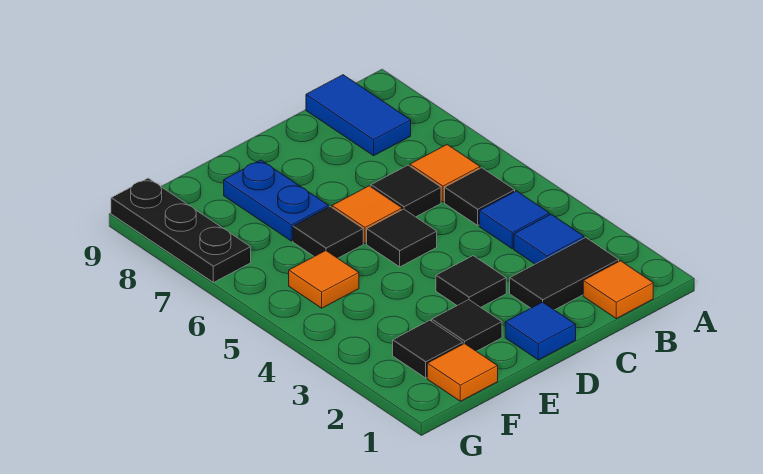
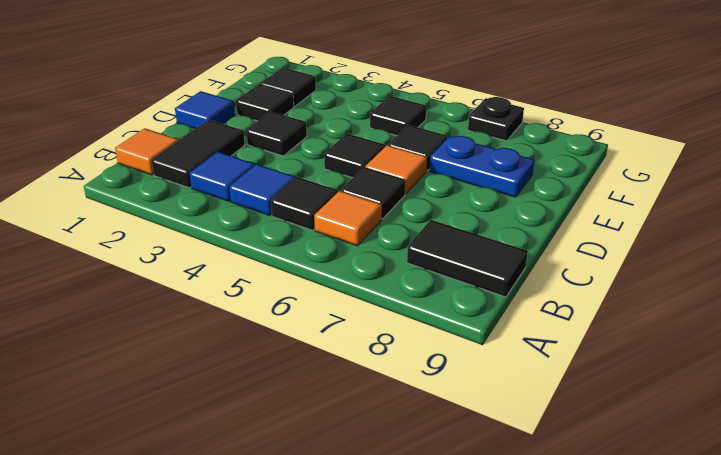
blue 1x2 tile [306,75,411,156] -> black 1x2 tile [407,220,528,297]
orange 1x1 tile [427,343,498,401] -> none
orange 1x1 tile [289,251,359,308] -> black 1x1 tile [370,96,426,135]
black 1x3 plate [111,178,251,282] -> black 1x1 plate [468,97,524,141]

